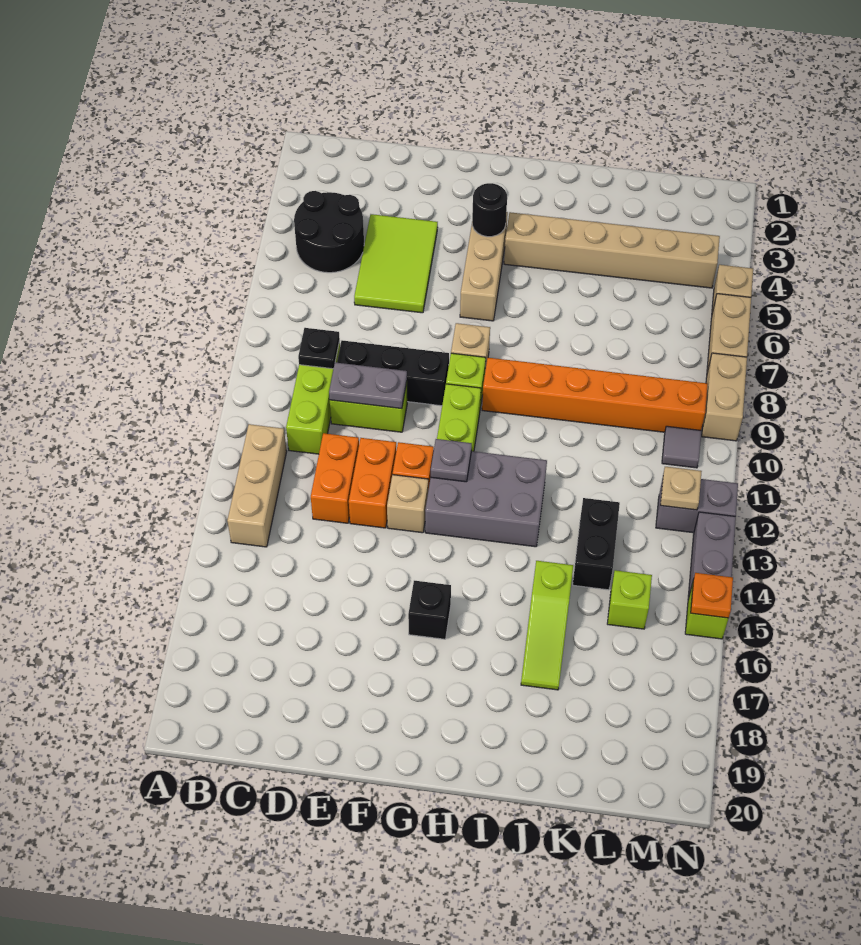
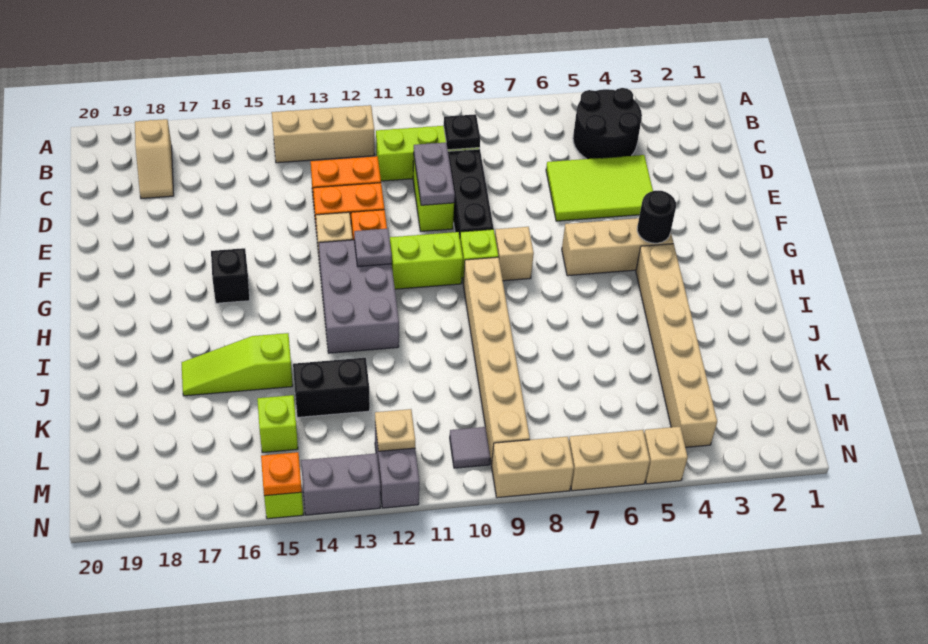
none -> tan 1x2 slope [135,119,174,199]
orange 1x6 brick [482,358,708,432] -> tan 1x6 brick [463,257,530,465]

